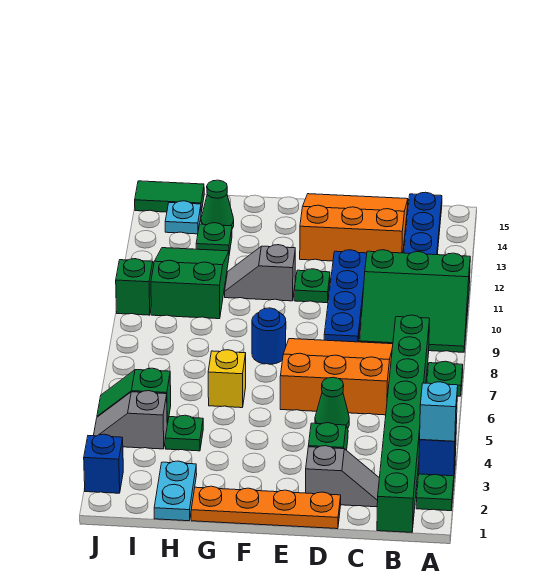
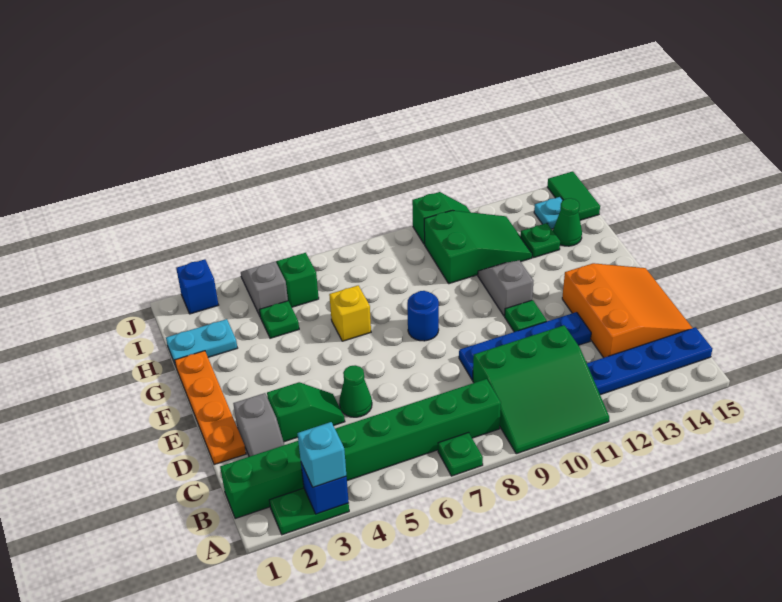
green 3x3 slope [360,250,470,352] -> green 3x3 slope turned to [473,325,609,454]
orange 3x3 slope [280,339,393,415] -> none

